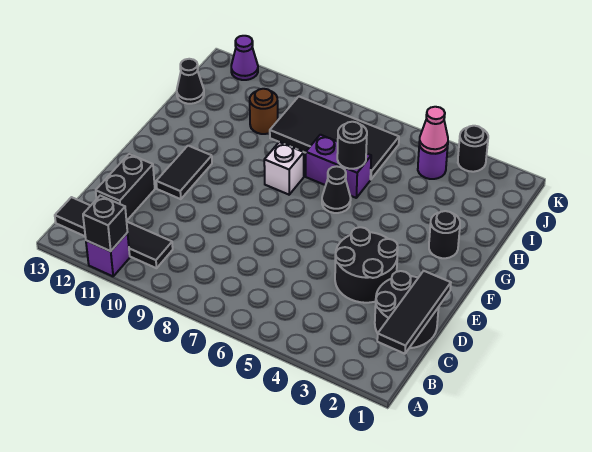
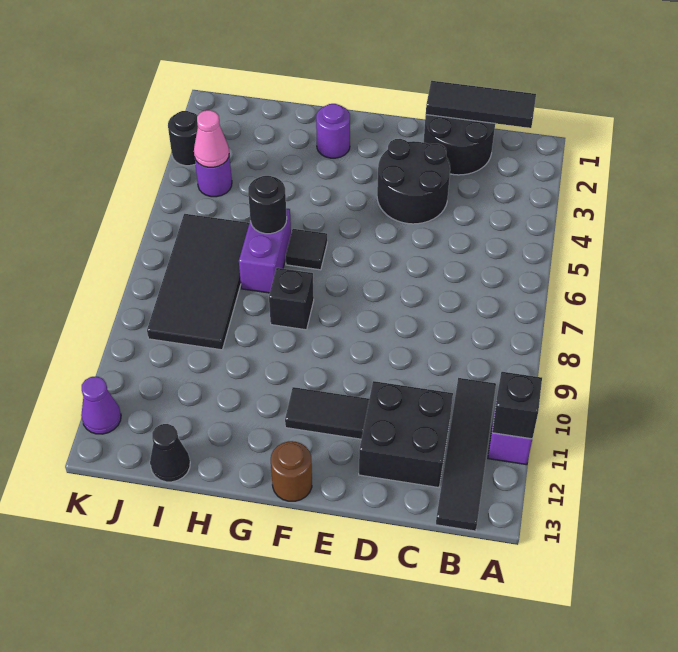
black 1x2 brick [96,154,155,221] -> black 2x2 brick [359,381,453,488]
black 1x1 round brick [429,211,460,258] -> purple 1x1 round brick [316,104,350,158]
black 1x1 cone [322,166,351,213] -> black 1x1 tile [286,229,327,270]
white 1x1 brick [264,142,304,195] -> black 1x1 brick [269,268,314,330]
brown 1x1 round brick [250,89,278,134] -> brown 1x1 round brick moved to [271,441,312,501]

